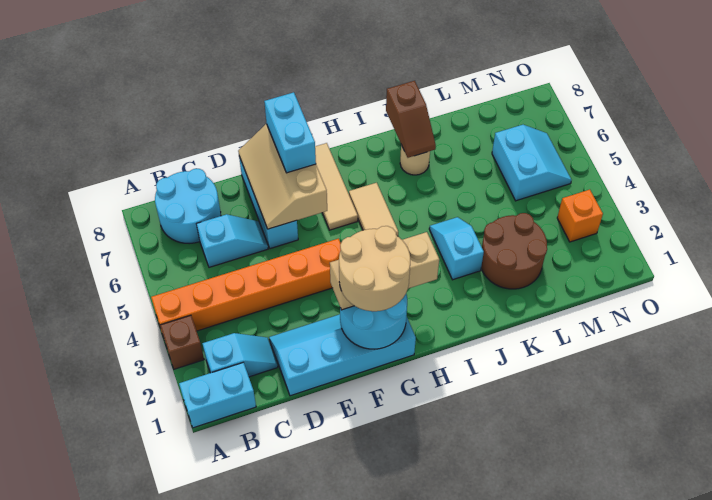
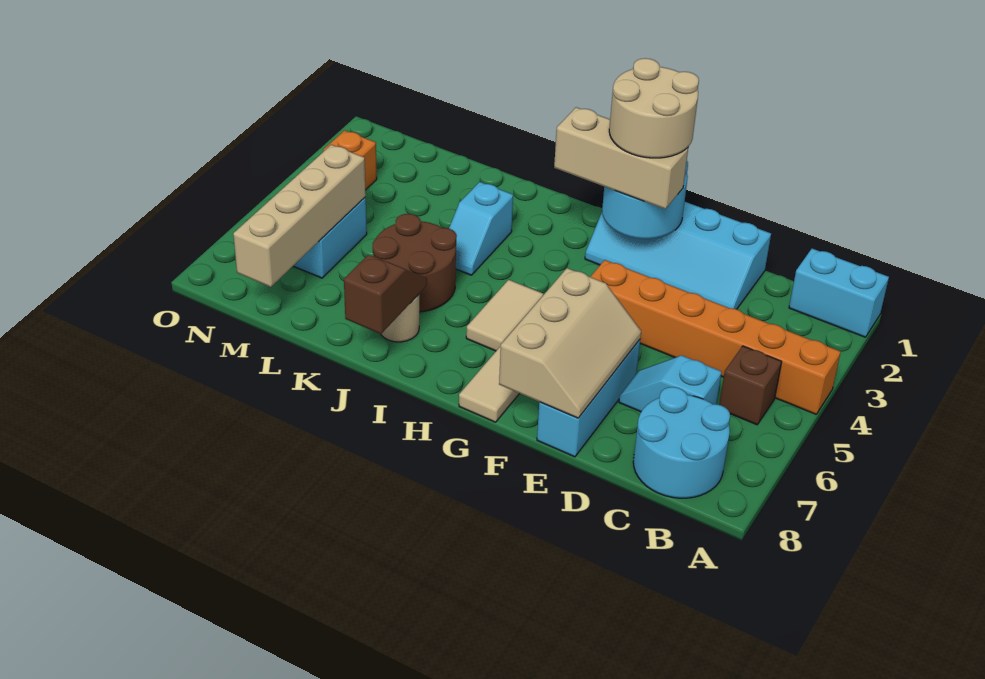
brown 1x1 brick [160,315,204,369] -> brown 1x1 brick moved to [719,346,782,425]
cyan 1x2 slope [202,333,278,377] -> none
cyan 1x2 brick [264,92,316,173] -> none
brown 2x2 round brick [481,213,547,289] -> brown 2x2 round brick moved to [373,214,457,312]
none -> tan 1x4 brick [233,145,366,287]

